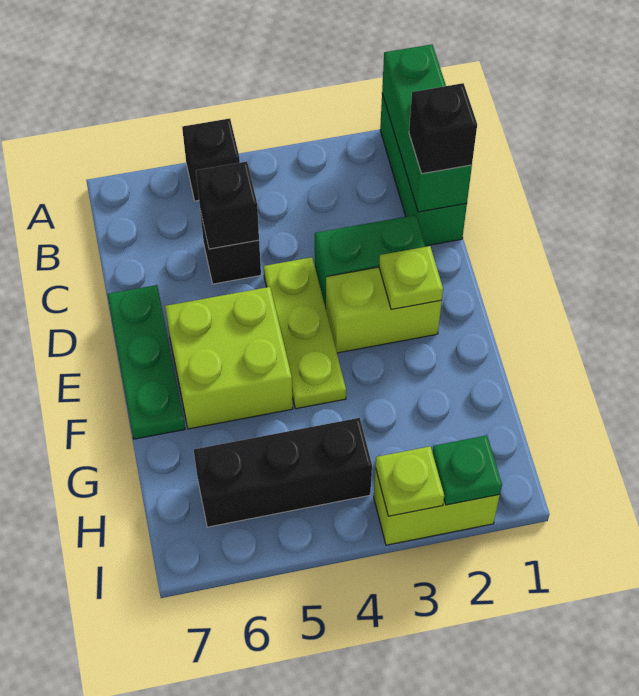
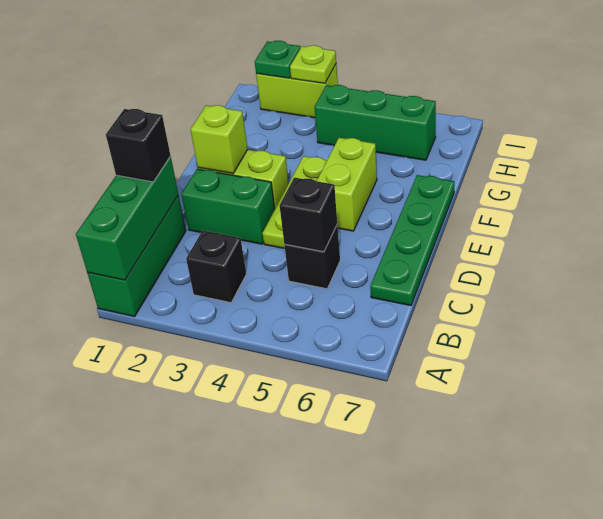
black 1x1 brick [182,118,240,201] -> black 1x1 brick moved to [186,231,246,303]
green 1x3 plate [107,285,185,439] -> green 1x4 plate [370,175,454,306]
lime 1x1 plate [379,246,443,310] -> lime 1x1 brick [191,105,248,174]
lime 2x2 brick [165,287,293,429] -> lime 1x2 brick [317,138,377,231]
black 1x3 brick [194,418,372,527] -> green 1x3 brick [315,85,436,160]

